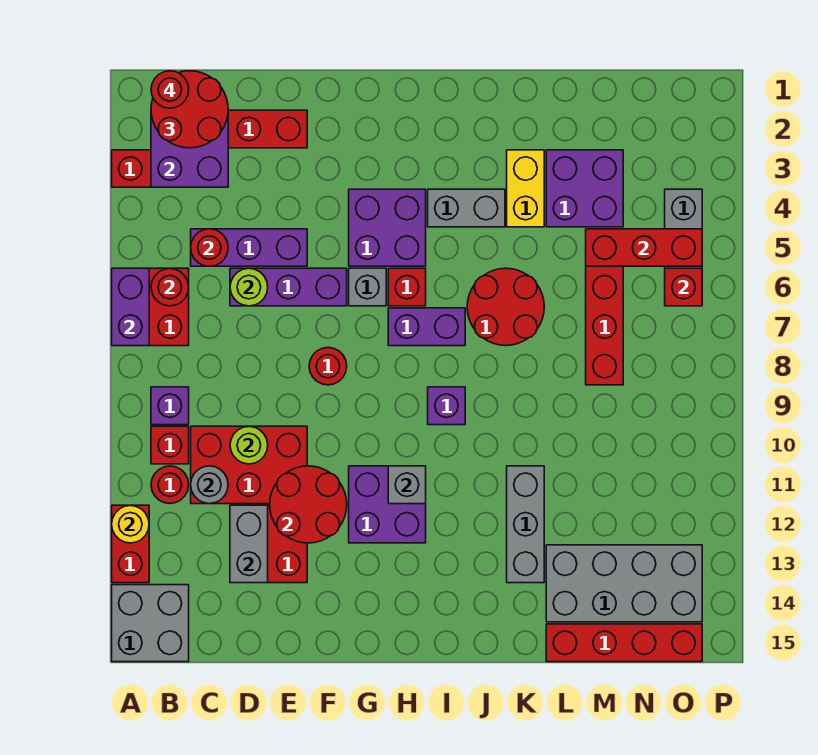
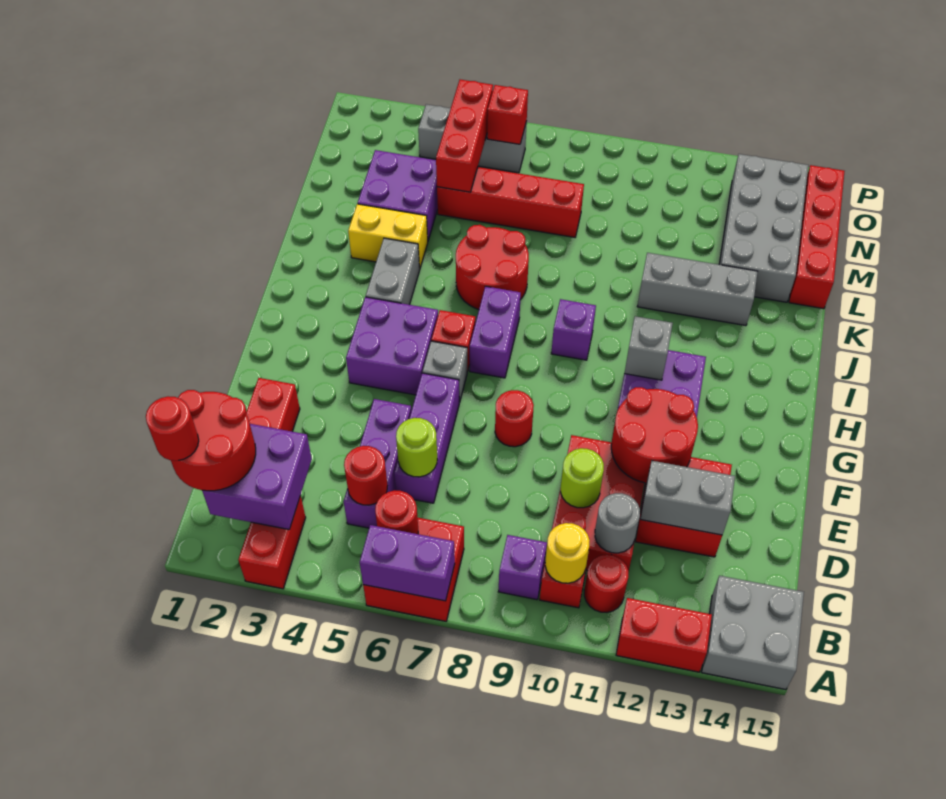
yellow 1x1 round brick [112,506,149,543] -> yellow 1x1 round brick moved to [545,523,590,583]

